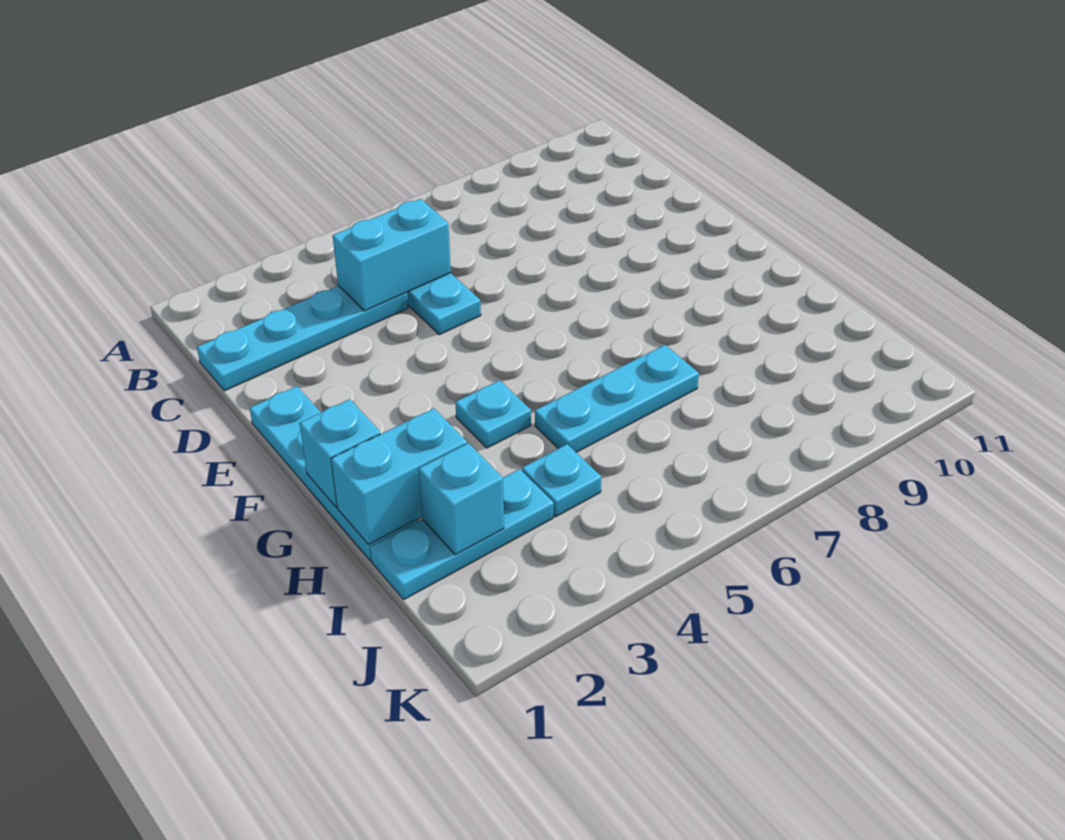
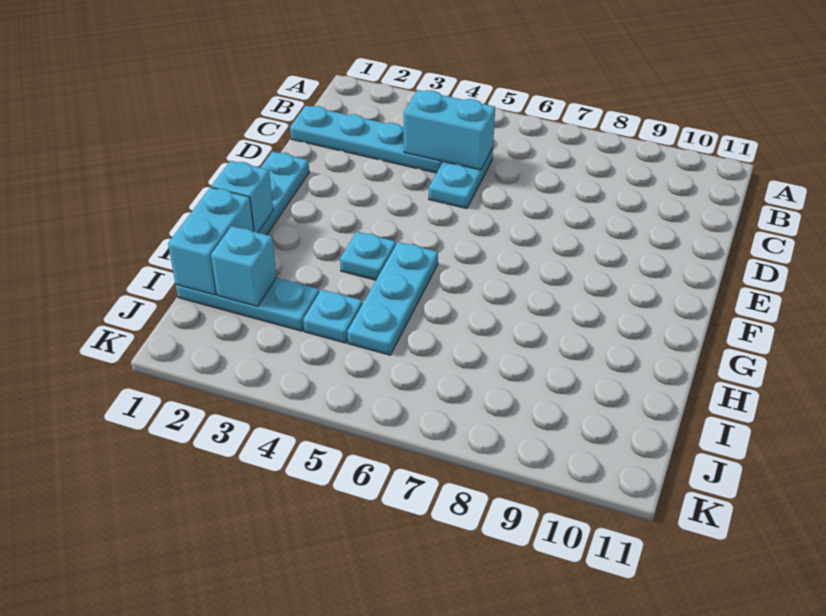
cyan 1x2 brick [331,408,467,544] -> cyan 1x2 brick turned to [168,187,254,295]
cyan 1x3 plate [535,345,699,452] -> cyan 1x3 plate turned to [347,242,438,355]

